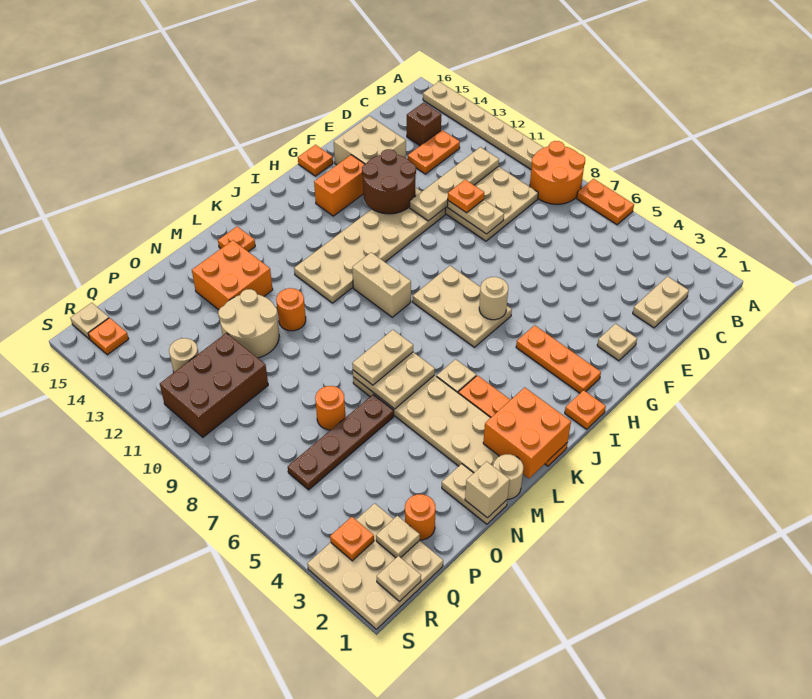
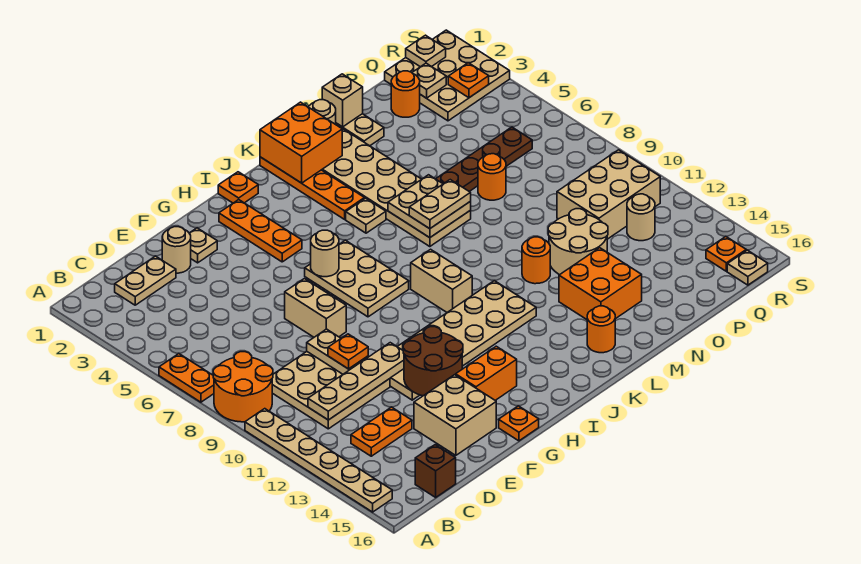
brown 1x1 brick [407,103,441,146] -> brown 1x1 brick moved to [415,445,456,497]
none -> tan 1x1 round brick [162,227,191,273]
none -> tan 1x2 brick [285,279,346,337]
orange 1x1 plate [218,227,255,252] -> orange 1x1 round brick [587,306,615,353]
brown 2x3 brick [160,333,268,437] -> tan 2x3 brick [557,150,660,239]

